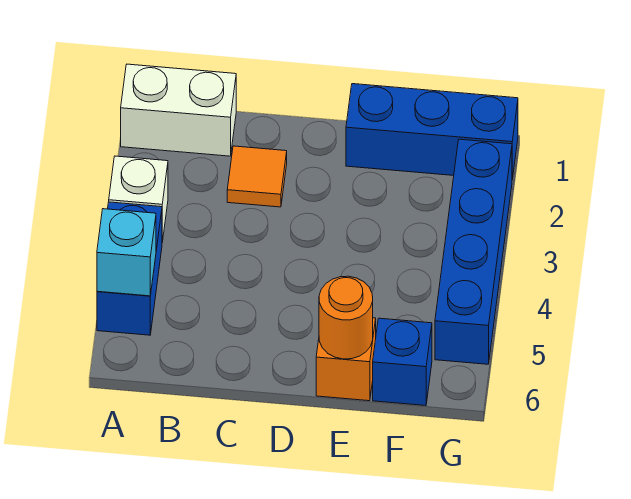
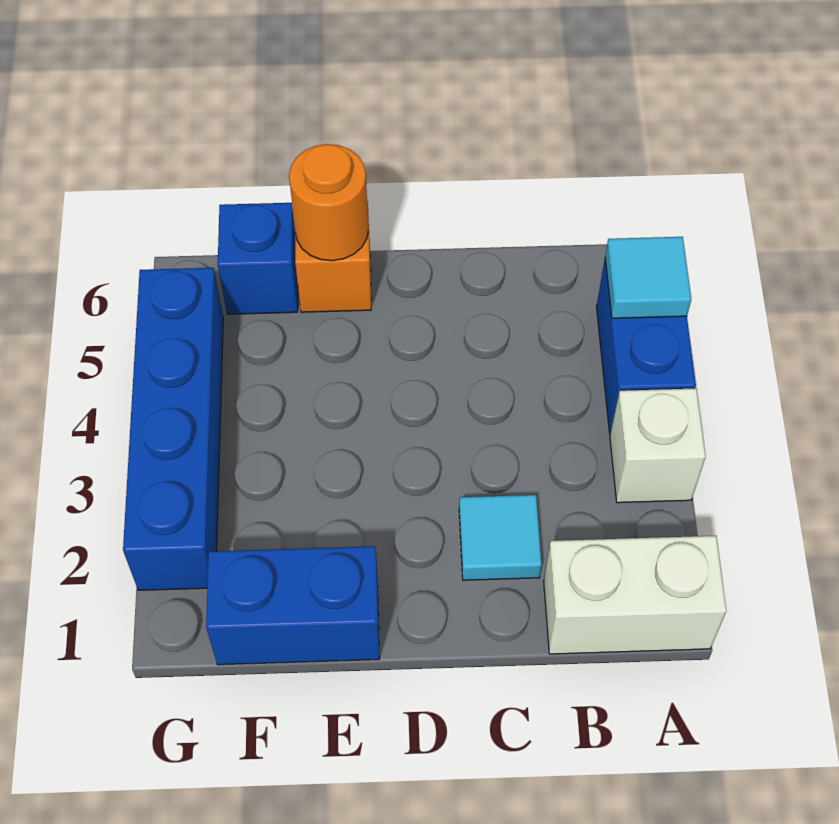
cyan 1x1 brick [97,209,156,296] -> cyan 1x1 tile [605,237,691,318]
orange 1x1 tile [227,146,287,207] -> cyan 1x1 tile [459,495,542,580]
blue 1x3 brick [346,84,518,179] -> blue 1x2 brick [206,546,380,665]

